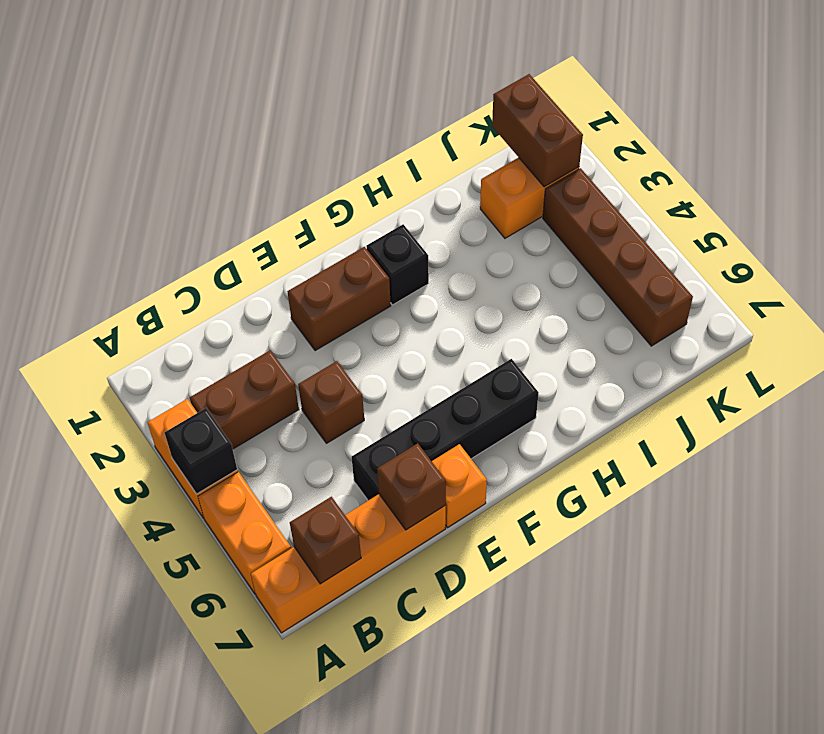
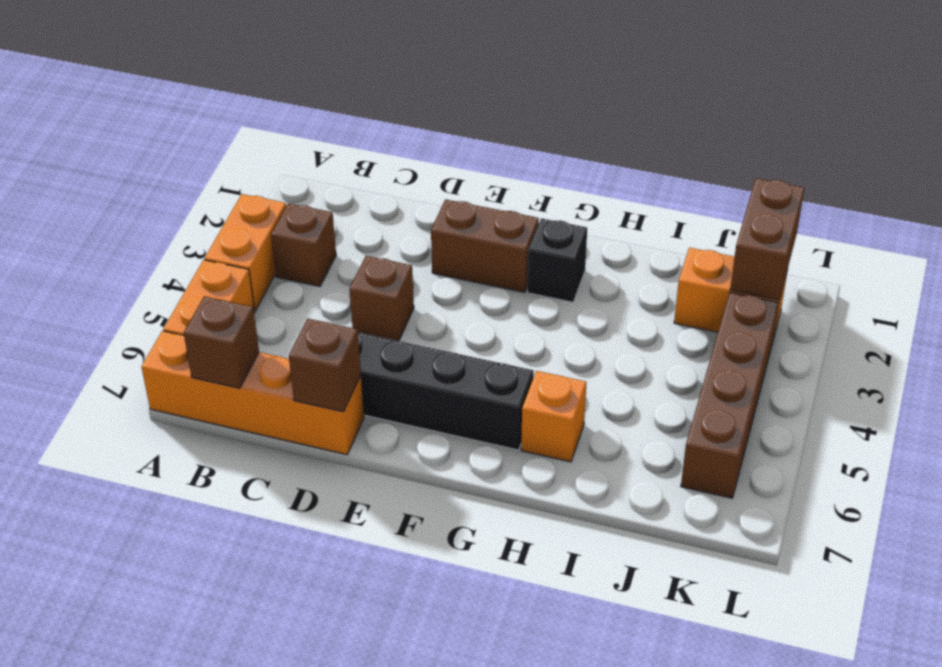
black 1x1 brick [165,408,237,494] -> none
brown 1x2 brick [190,350,299,449] -> brown 1x1 brick [271,203,336,286]
orange 1x1 brick [432,444,487,528] -> orange 1x1 brick moved to [521,371,586,462]

